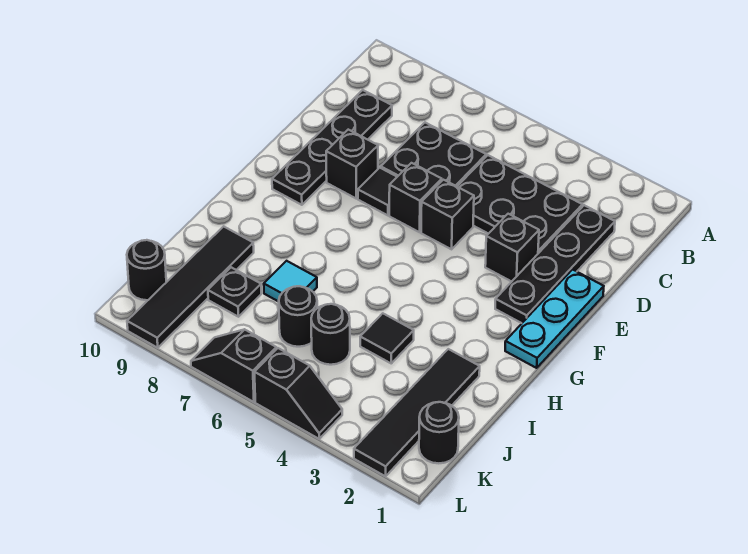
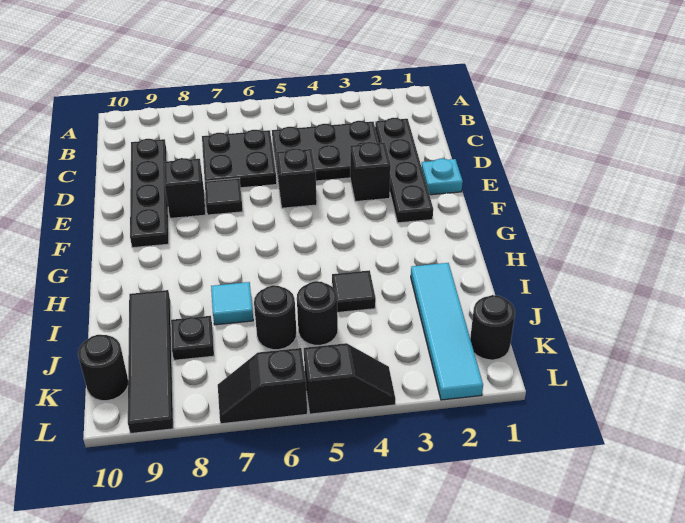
cyan 1x3 plate [505,270,604,368] -> cyan 1x1 plate [422,159,463,195]
black 1x1 brick [389,163,442,232] -> none
black 1x4 tile [354,349,480,476] -> cyan 1x4 tile [411,263,483,400]

